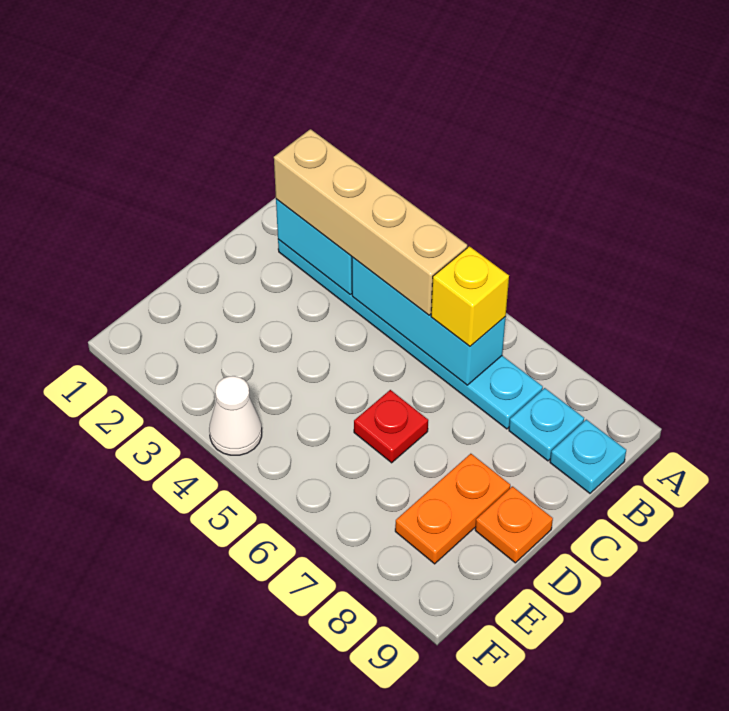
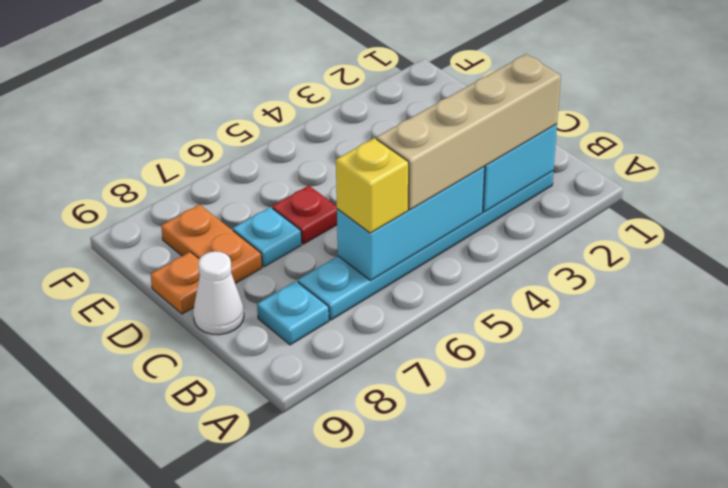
cyan 1x1 plate [550,420,626,493] -> cyan 1x1 plate moved to [233,207,302,267]
white 1x1 cone [209,376,262,455] -> white 1x1 cone moved to [193,251,244,335]

